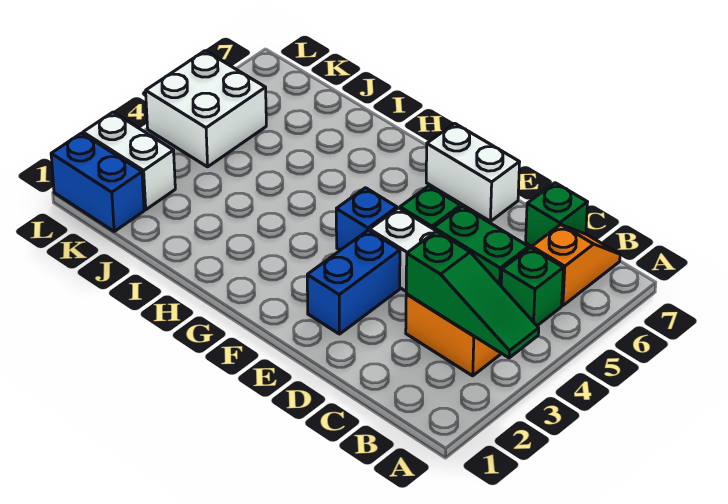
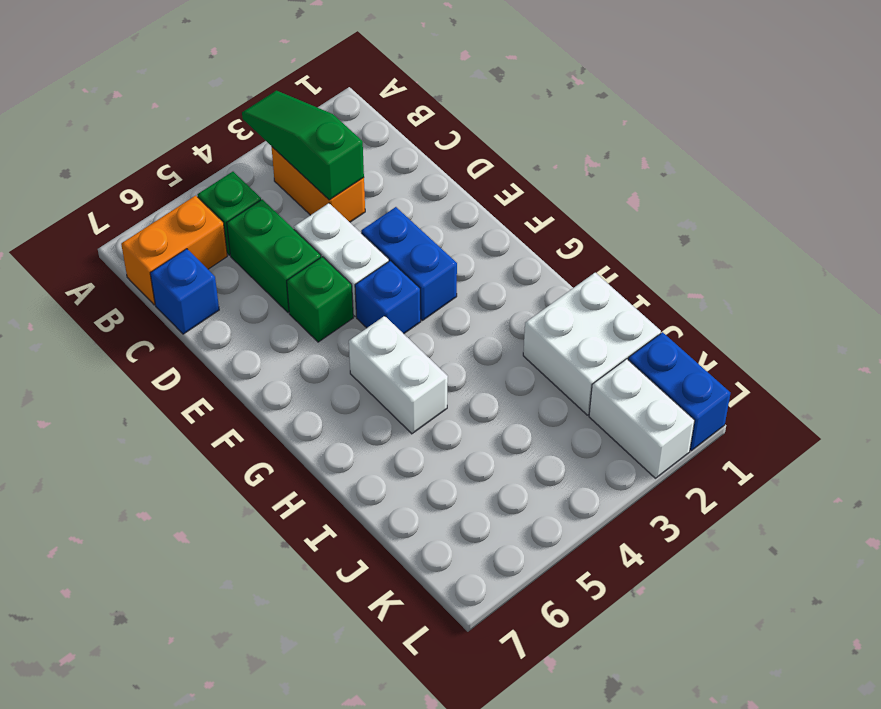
orange 1x2 slope [532,225,620,306] -> orange 1x2 brick [121,196,227,305]
green 1x1 brick [526,183,588,246] -> blue 1x1 brick [150,249,219,334]
blue 1x2 brick [307,230,400,334] -> blue 1x2 brick turned to [361,207,457,320]
white 1x2 brick [426,123,520,221] -> white 1x2 brick moved to [349,316,448,434]
white 2x2 brick [146,51,266,167] -> white 2x2 brick moved to [523,273,661,415]

